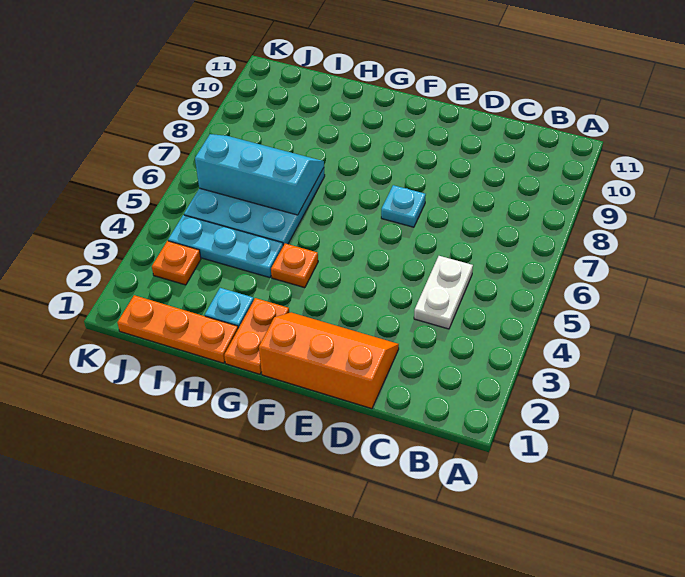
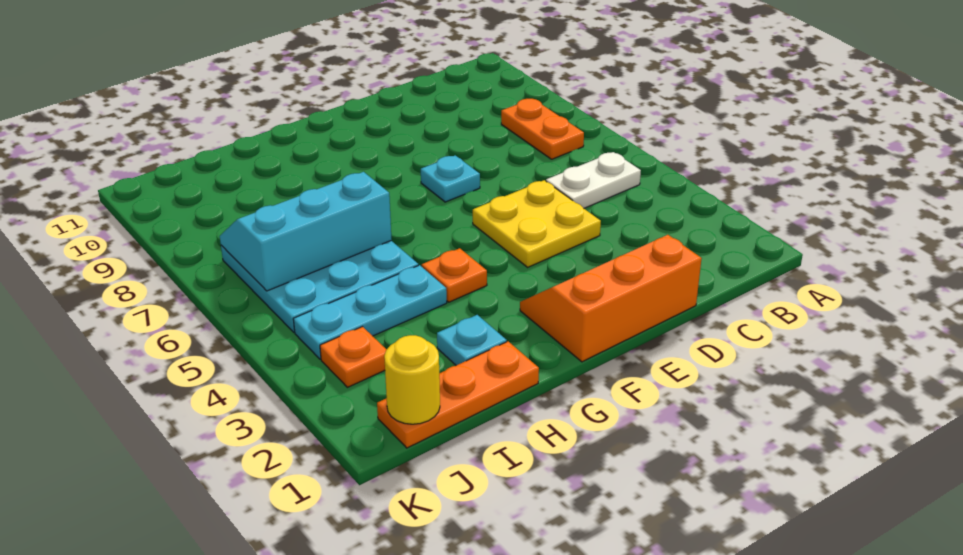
white 1x2 plate [414,256,473,329] -> white 1x2 plate turned to [546,152,641,208]
none -> yellow 2x2 plate [473,180,601,267]
orange 1x2 plate [224,298,289,374] -> orange 1x2 plate moved to [501,99,584,159]
none -> yellow 1x1 round brick [384,335,440,424]

